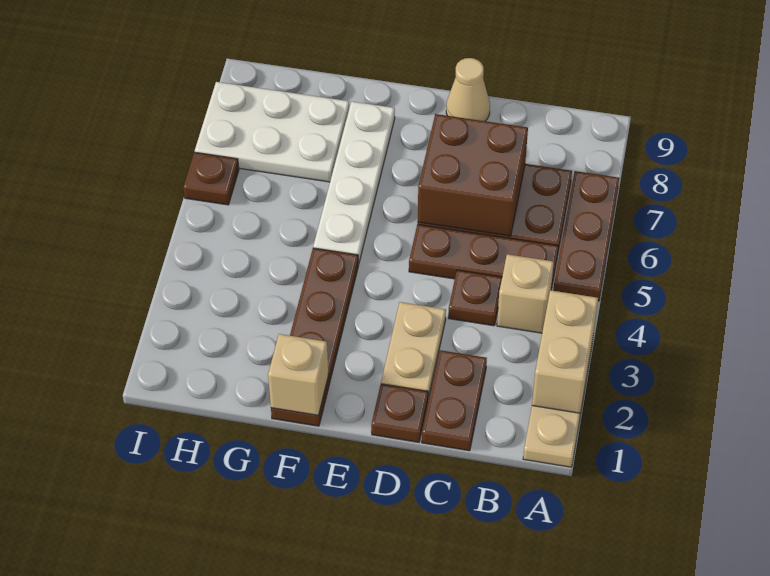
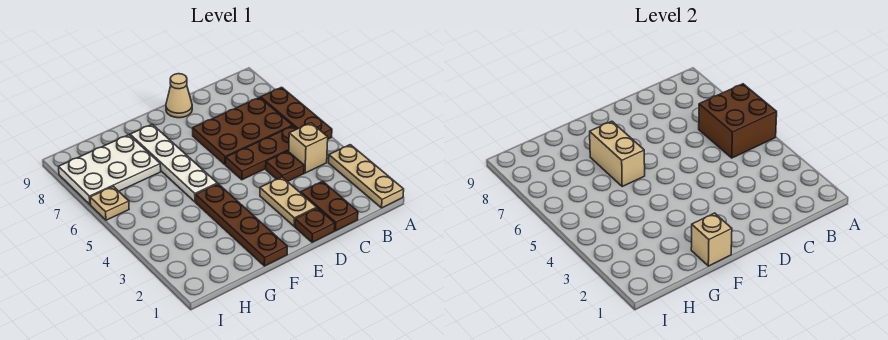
tan 1x2 brick [532,290,598,413] -> tan 1x2 brick moved to [590,121,645,186]
brown 2x2 brick [418,114,528,236] -> brown 2x2 brick moved to [699,84,777,158]
brown 1x1 plate [183,152,239,205] -> tan 1x1 plate [90,186,129,220]

